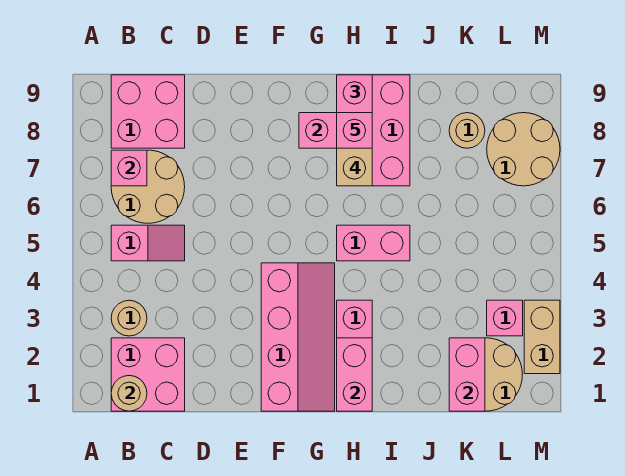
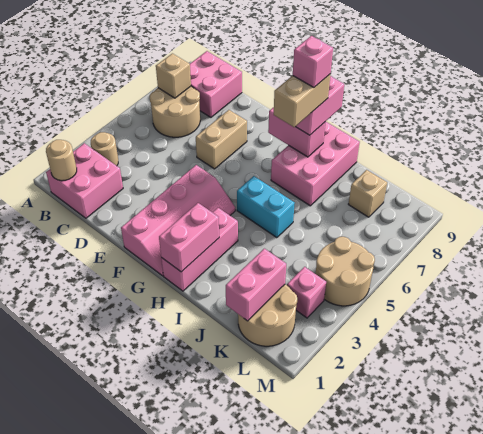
pink 1x2 slope [111,225,185,261] -> none
pink 1x1 brick [111,150,147,186] -> tan 1x1 brick [156,53,191,98]
pink 1x2 brick [337,225,410,261] -> cyan 1x2 brick [237,176,295,238]
tan 1x1 round brick [449,113,485,148] -> tan 1x1 brick [348,170,387,217]
tan 2x2 round brick [487,113,560,186] -> tan 2x2 round brick moved to [315,237,375,306]
tan 1x2 brick [524,300,560,374] -> tan 1x2 brick moved to [196,110,247,169]

